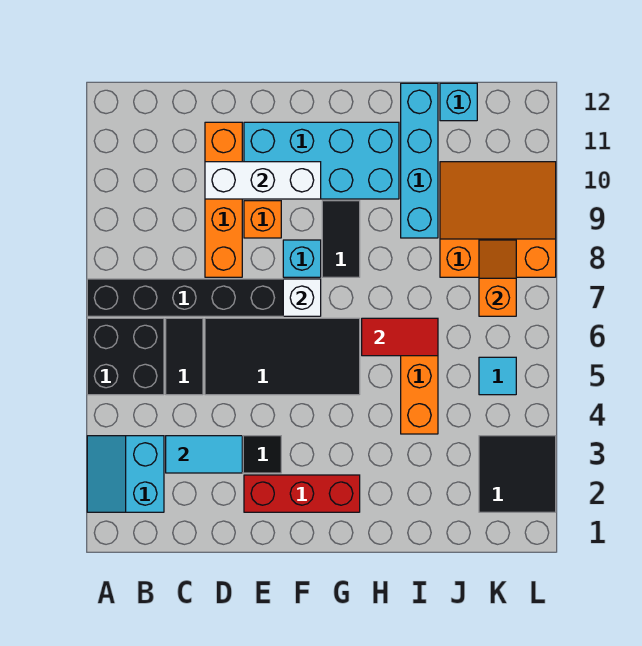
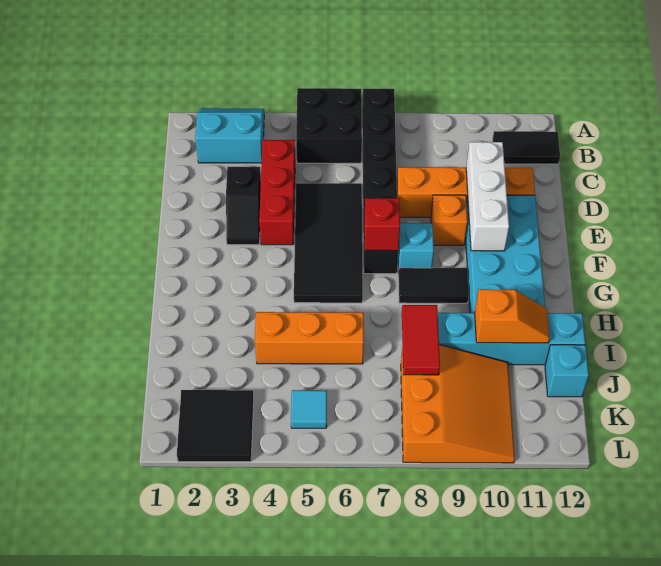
cyan 1x2 tile [166,436,242,473] -> none
black 1x2 tile [166,318,203,395] -> black 1x2 tile moved to [493,131,560,164]
red 1x3 brick [244,475,360,512] -> red 1x3 brick moved to [259,140,295,245]
white 1x1 brick [283,279,321,316] -> red 1x1 brick [364,198,400,251]
red 1x2 tile [362,318,438,356] -> red 1x2 tile moved to [402,305,440,375]
orange 1x2 slope [479,240,516,316] -> orange 1x2 slope moved to [475,289,550,343]

